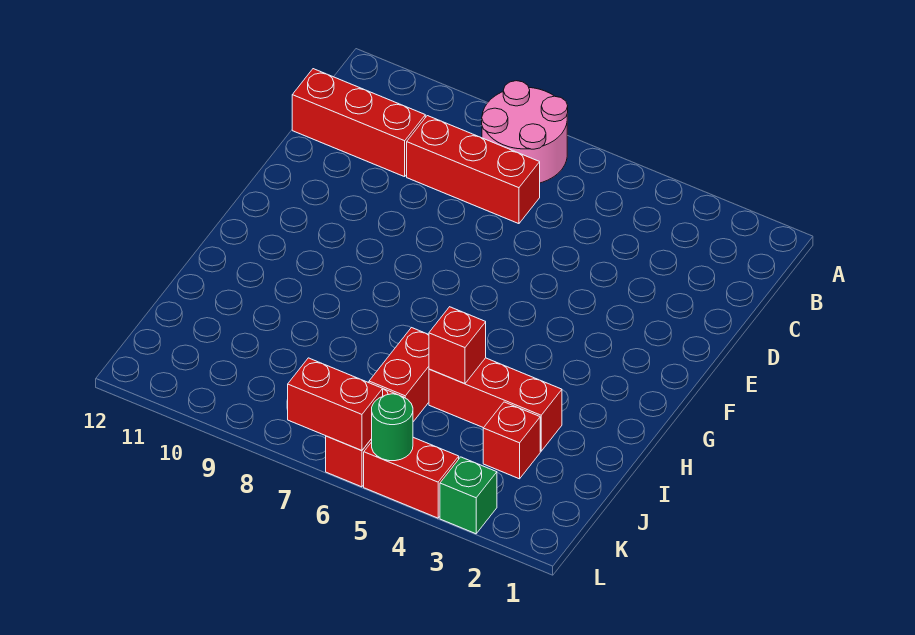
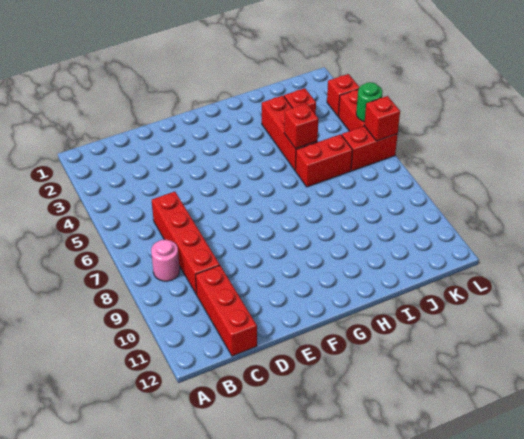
pink 2x2 round brick [482,81,568,183] -> pink 1x1 round brick [151,240,180,281]
red 1x3 brick [407,116,540,224] -> red 1x4 brick [152,192,220,294]
green 1x1 brick [440,457,497,534] -> red 1x1 brick [327,74,359,116]
red 1x2 brick [288,358,383,451] -> red 1x1 brick [364,96,400,141]

